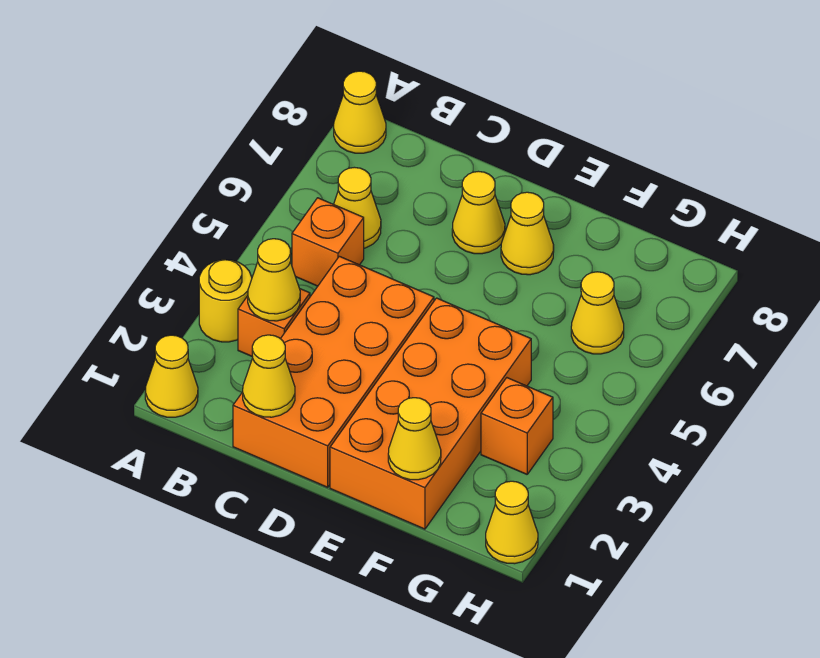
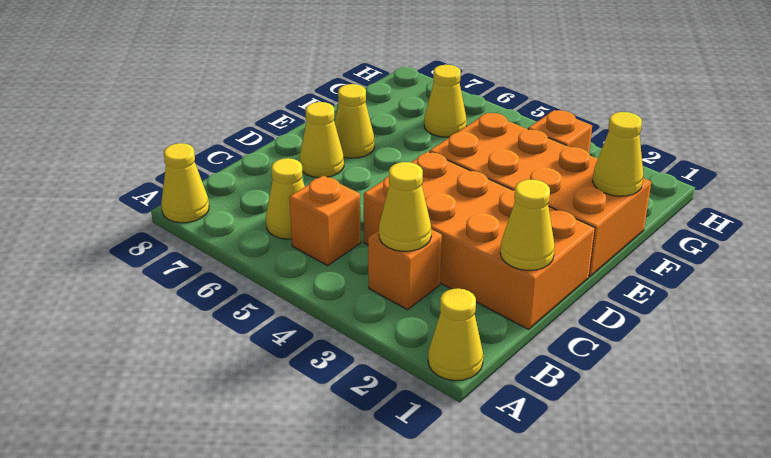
yellow 1x1 round brick [199,260,252,342] -> none
yellow 1x1 cone [486,481,538,564] -> none

